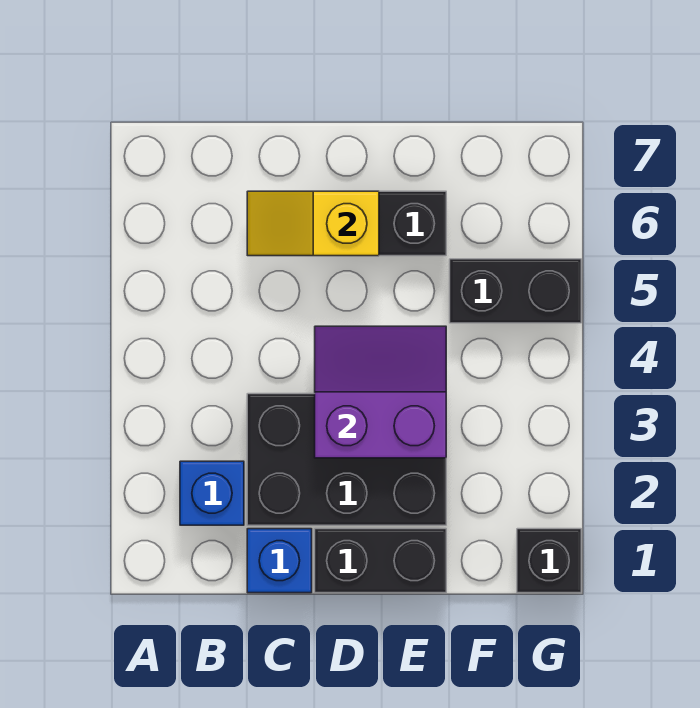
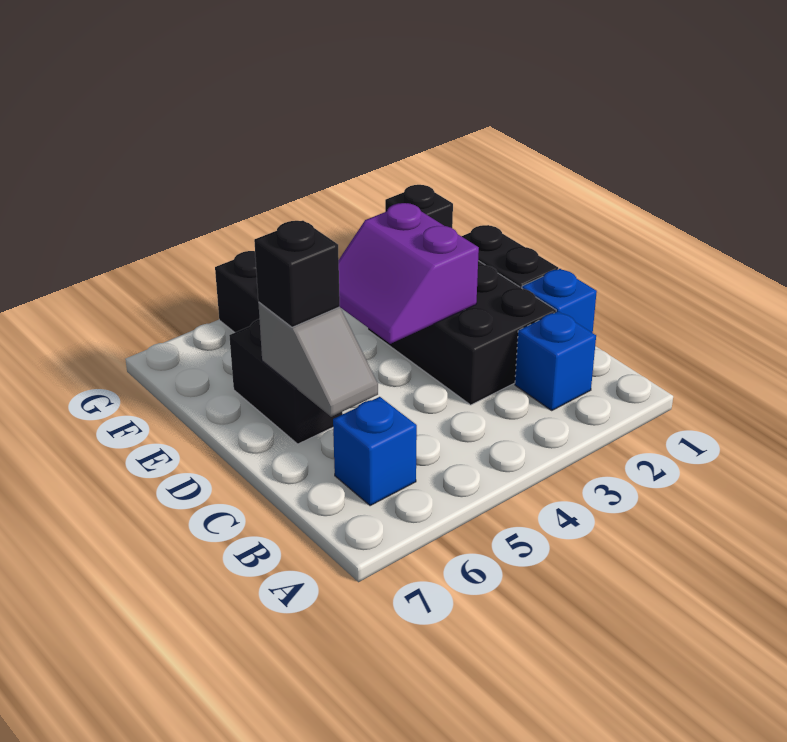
none -> blue 1x1 brick [333,397,417,506]
yellow 1x2 slope [247,191,379,256] -> grey 1x2 slope [258,303,378,417]
none -> black 1x1 brick [254,221,340,327]

